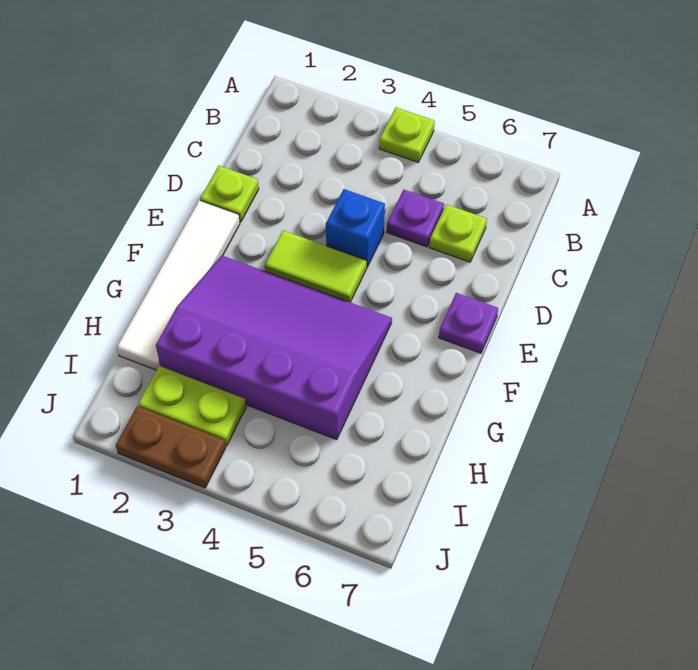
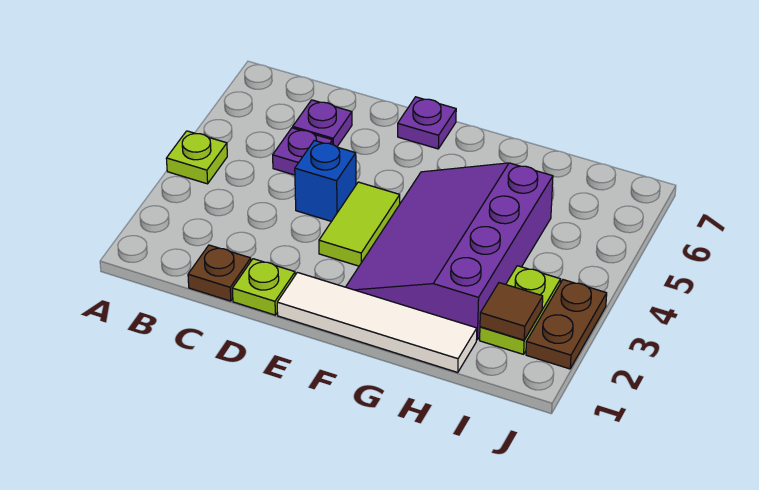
none -> brown 1x1 plate [188,245,251,301]
lime 1x1 plate [429,204,487,262] -> purple 1x1 plate [293,100,352,147]
none -> brown 1x1 tile [480,283,543,340]

